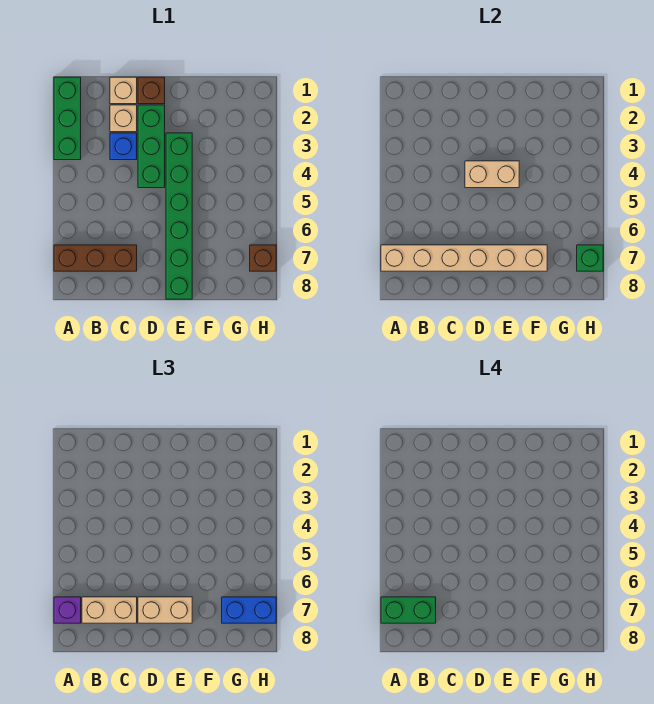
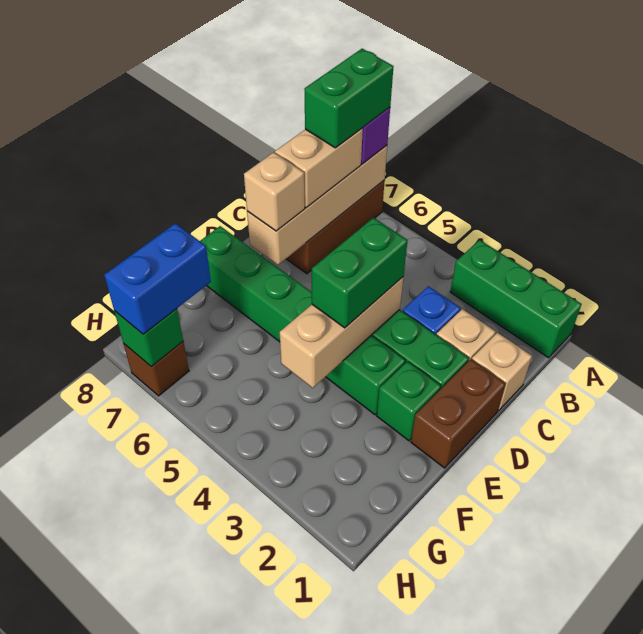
tan 1x6 brick [381,245,547,271] -> tan 1x4 brick [247,145,387,265]
brown 1x1 brick [138,77,165,104] -> brown 1x2 brick [411,359,506,468]
tan 1x2 brick [465,161,519,188] -> tan 1x3 brick [280,277,403,388]
none -> green 1x2 brick [312,218,408,328]
tan 1x2 brick [138,597,192,623] -> tan 1x1 brick [244,152,305,231]
none -> green 1x1 brick [377,361,441,441]

